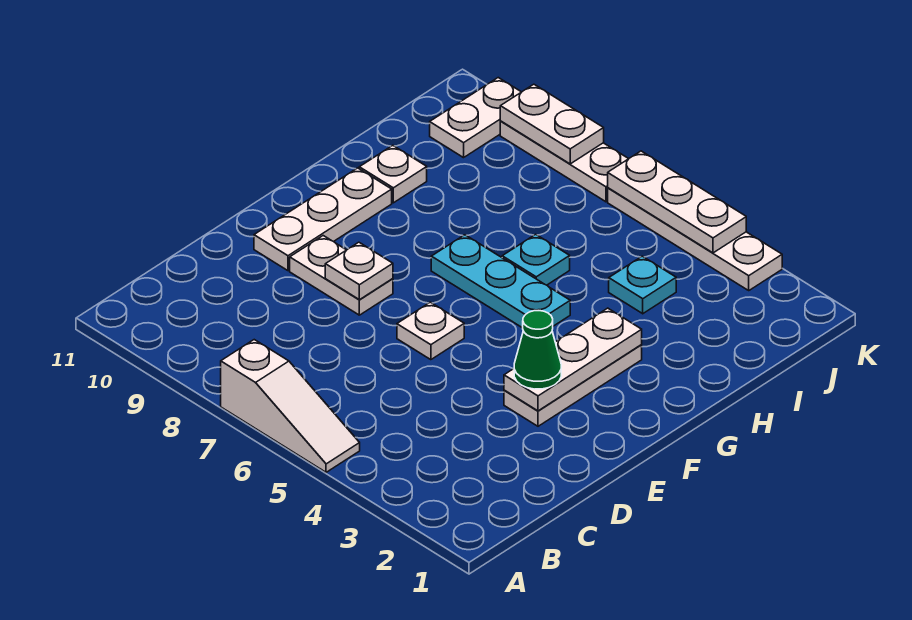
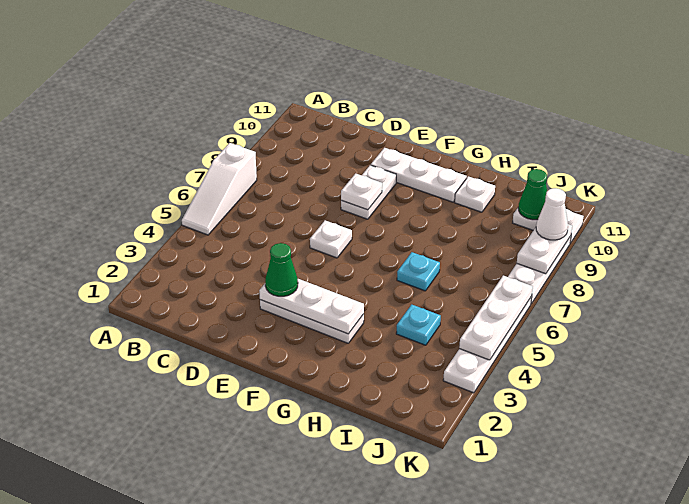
cyan 1x3 plate [431,235,570,328] -> none
none -> green 1x1 cone [518,169,547,220]
none -> white 1x1 cone [536,188,568,240]

